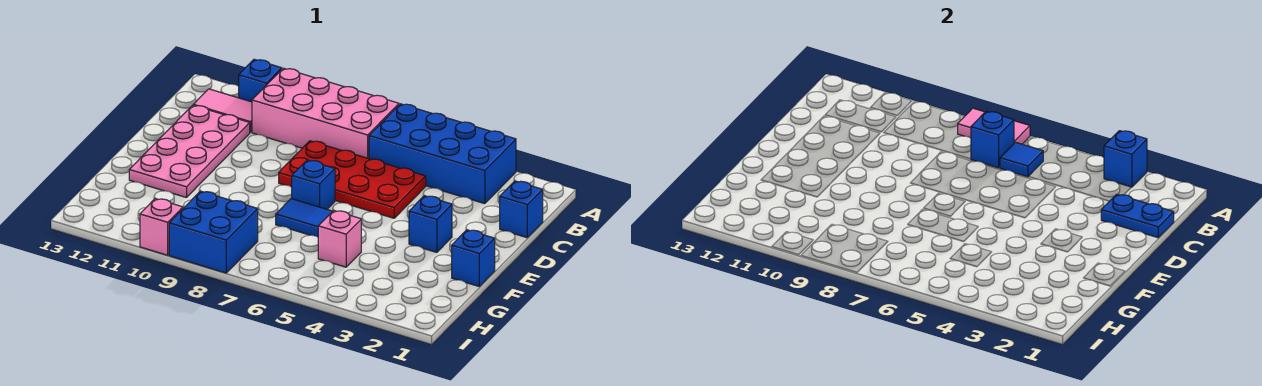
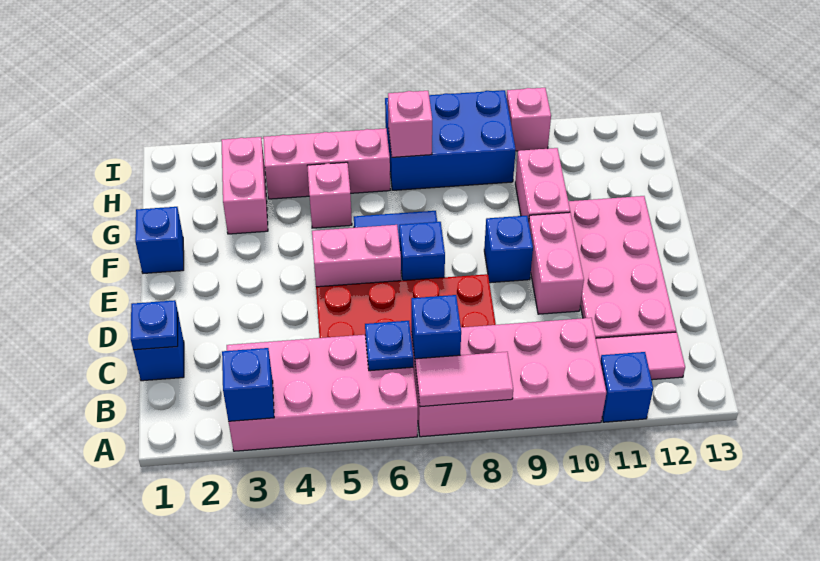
blue 2x4 brick [369,104,516,204] -> pink 2x4 brick [227,335,418,451]
blue 1x1 tile [1000,142,1043,177] -> blue 1x1 plate [365,321,413,371]
blue 1x2 plate [1101,194,1174,238] -> blue 1x1 plate [131,300,178,350]
none -> pink 1x2 brick [529,212,584,314]
blue 1x1 brick [409,196,452,252] -> blue 1x1 brick moved to [484,216,533,283]
none -> pink 1x2 brick [312,225,401,287]
none -> pink 1x2 brick [515,148,570,222]
none -> pink 1x2 brick [221,137,268,234]
none -> pink 1x3 brick [263,128,390,199]
none -> pink 1x1 brick [388,91,432,157]
blue 2x2 brick [169,191,258,273] -> blue 2x3 brick [385,90,516,190]

